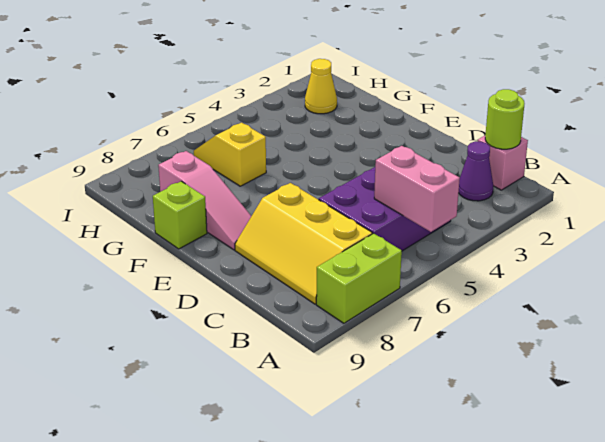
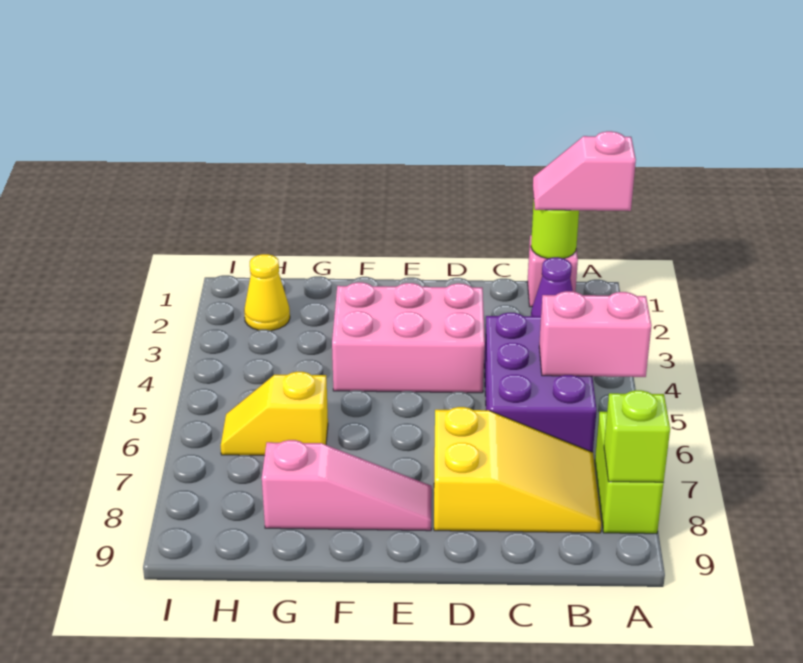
none -> pink 1x2 slope [533,131,636,211]
yellow 2x3 slope [235,183,372,304] -> yellow 2x3 slope turned to [434,407,601,533]
none -> pink 2x3 brick [332,282,485,393]
lime 1x1 brick [153,181,207,249] -> lime 1x1 brick moved to [604,390,670,482]

